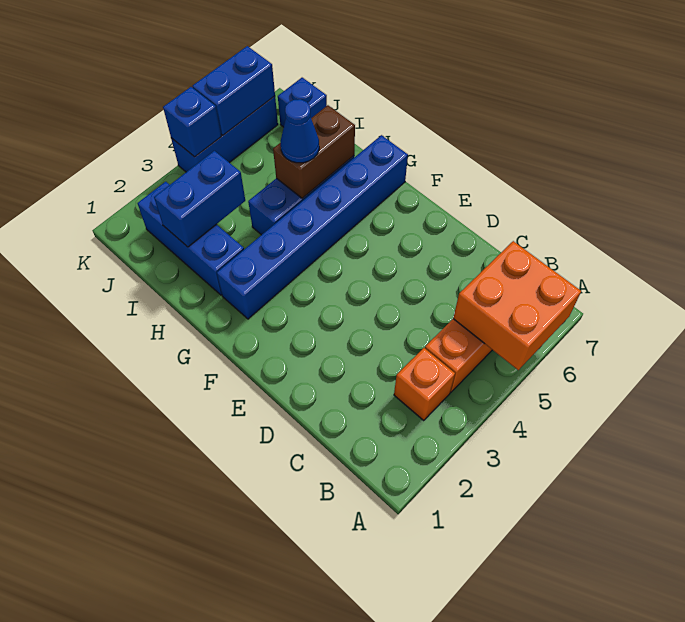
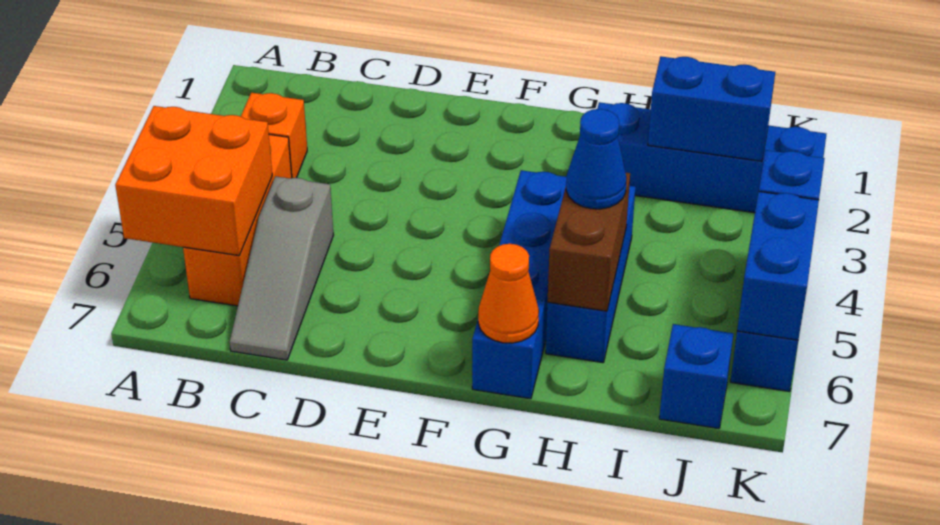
none -> grey 1x3 slope [230,176,333,360]
blue 1x6 brick [217,135,408,319] -> blue 1x4 brick [472,170,567,399]
none -> orange 1x1 cone [478,244,539,343]
blue 1x3 brick [138,182,244,295] -> blue 1x4 brick [597,102,826,213]
blue 1x2 brick [154,151,245,247] -> blue 1x2 brick turned to [648,57,775,161]

